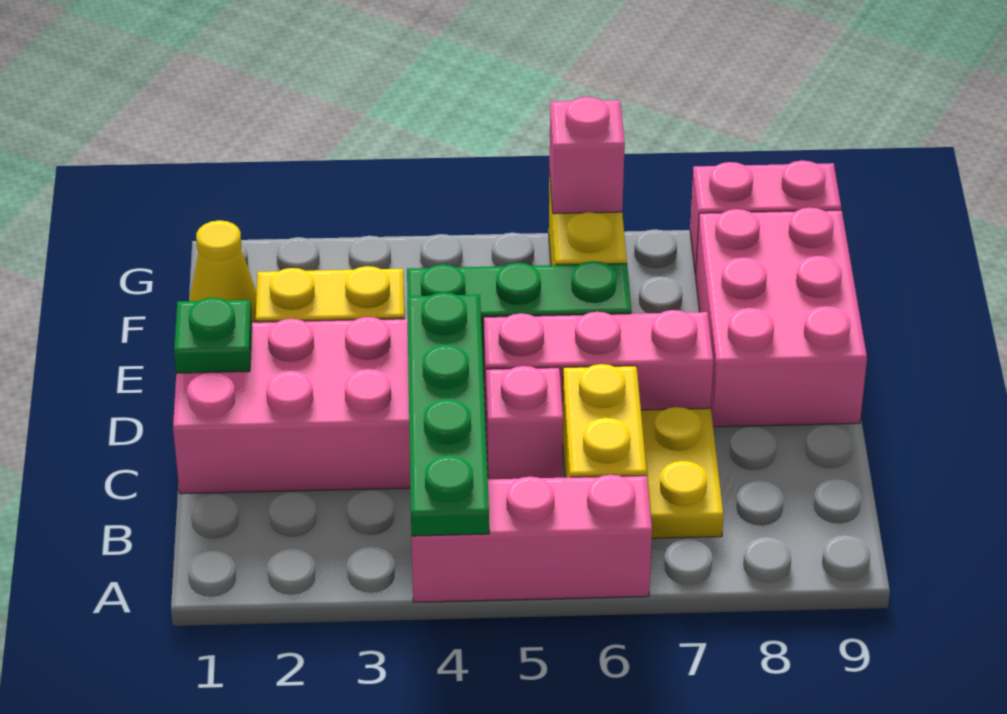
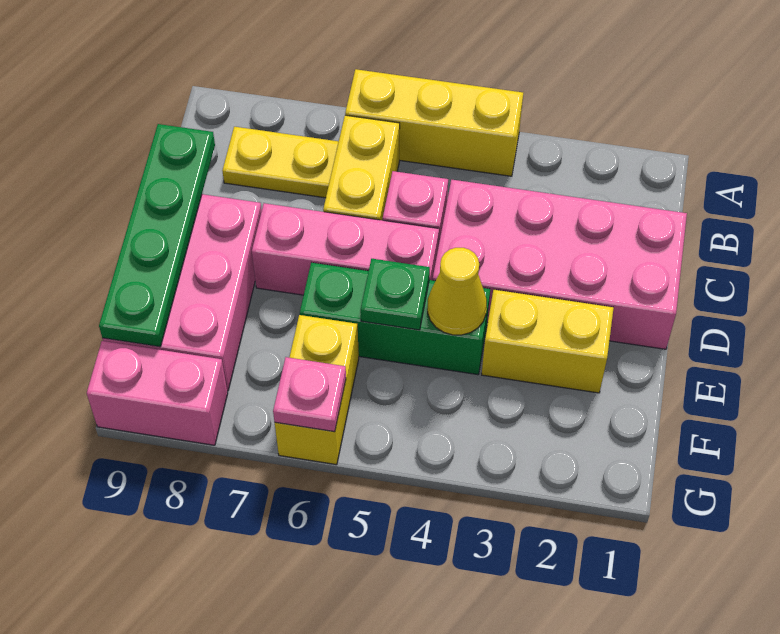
pink 1x3 brick [412,475,652,602] -> yellow 1x3 brick [345,69,523,176]
green 1x4 plate [407,292,489,536] -> green 1x4 plate moved to [99,124,215,347]
yellow 1x2 plate [641,407,723,538] -> yellow 1x2 plate turned to [222,127,339,198]
green 1x1 plate [174,298,252,373] -> green 1x1 plate moved to [361,259,430,330]
yellow 1x1 cone [189,220,257,322] -> yellow 1x1 cone moved to [428,248,487,335]
pink 1x1 brick [550,97,625,214] -> pink 1x1 plate [273,357,346,432]

